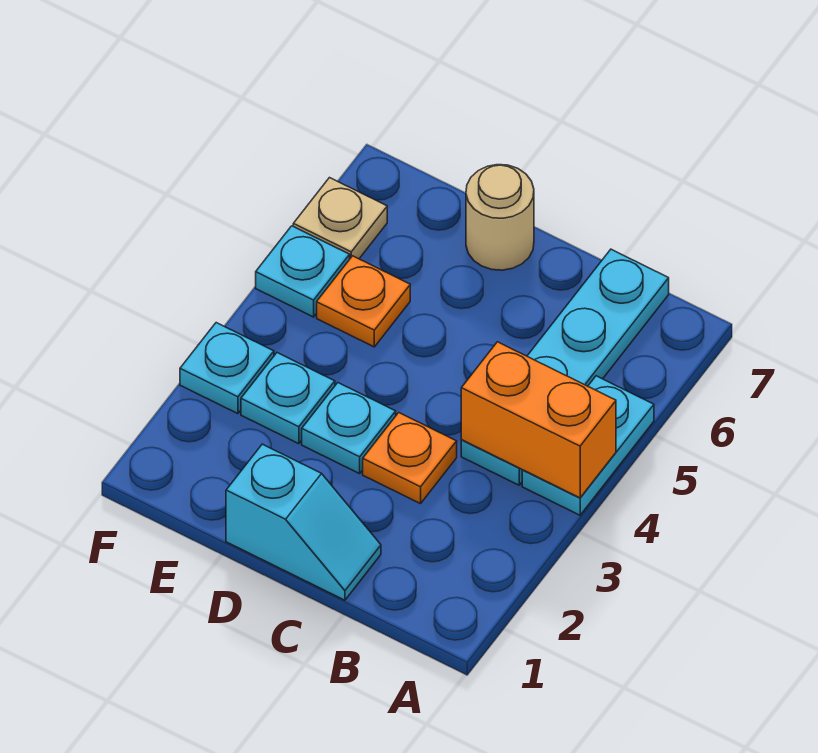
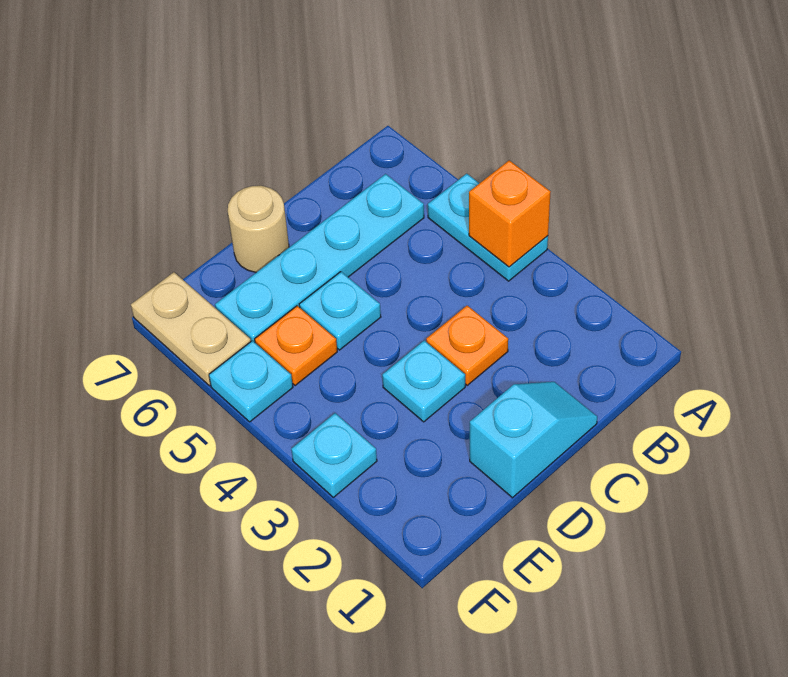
orange 1x2 brick [461,342,616,498] -> orange 1x1 brick [469,160,550,267]
cyan 1x4 plate [461,249,669,485] -> cyan 1x4 plate turned to [215,174,424,342]
cyan 1x1 plate [241,353,335,444] -> cyan 1x1 plate moved to [299,272,381,350]
tan 1x1 plate [293,178,387,259] -> tan 1x2 plate [131,272,251,386]

